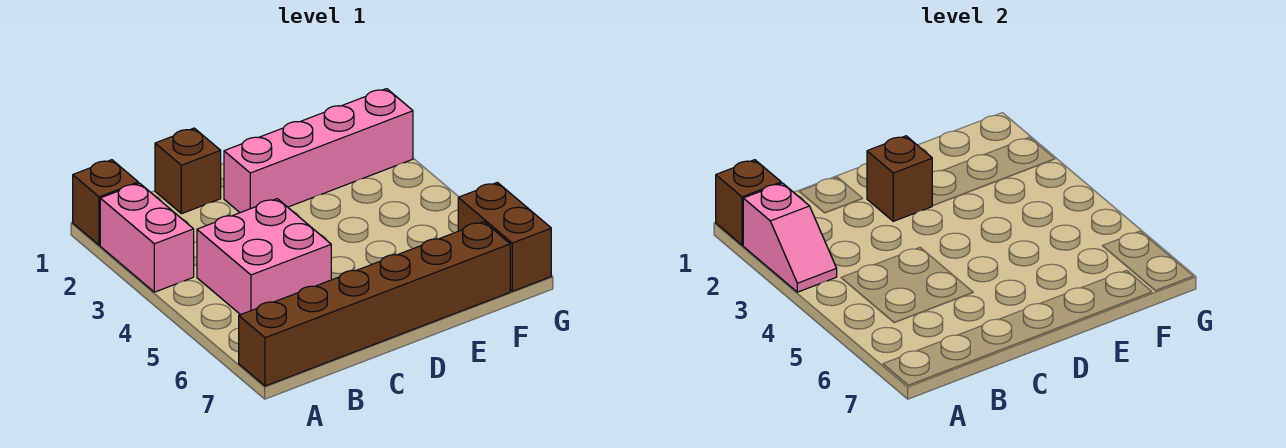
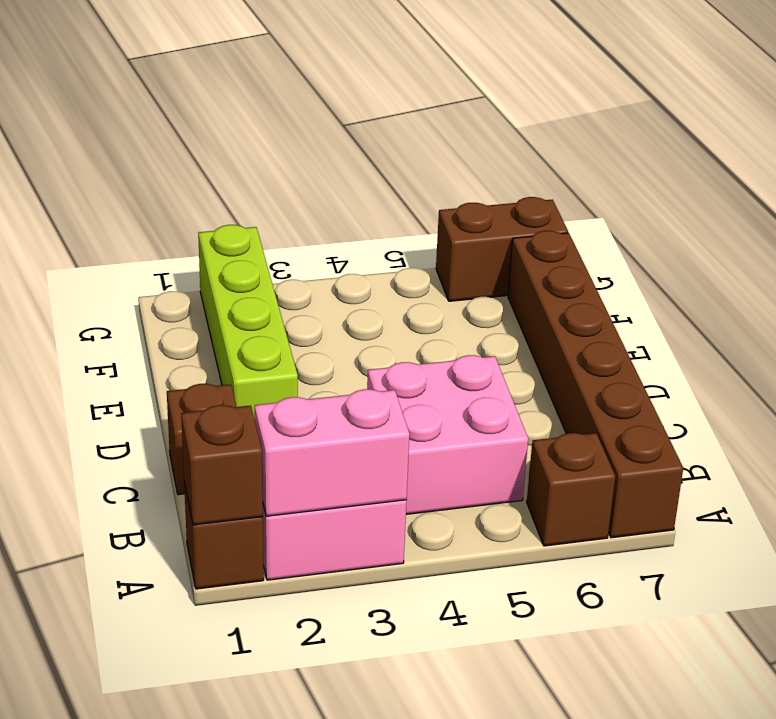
pink 1x2 slope [743,183,837,292] -> pink 1x2 brick [255,389,409,516]
pink 1x4 brick [224,89,413,213] -> lime 1x4 brick [198,225,298,419]
brown 1x1 brick [867,136,932,221] -> brown 1x1 brick moved to [527,433,615,546]

